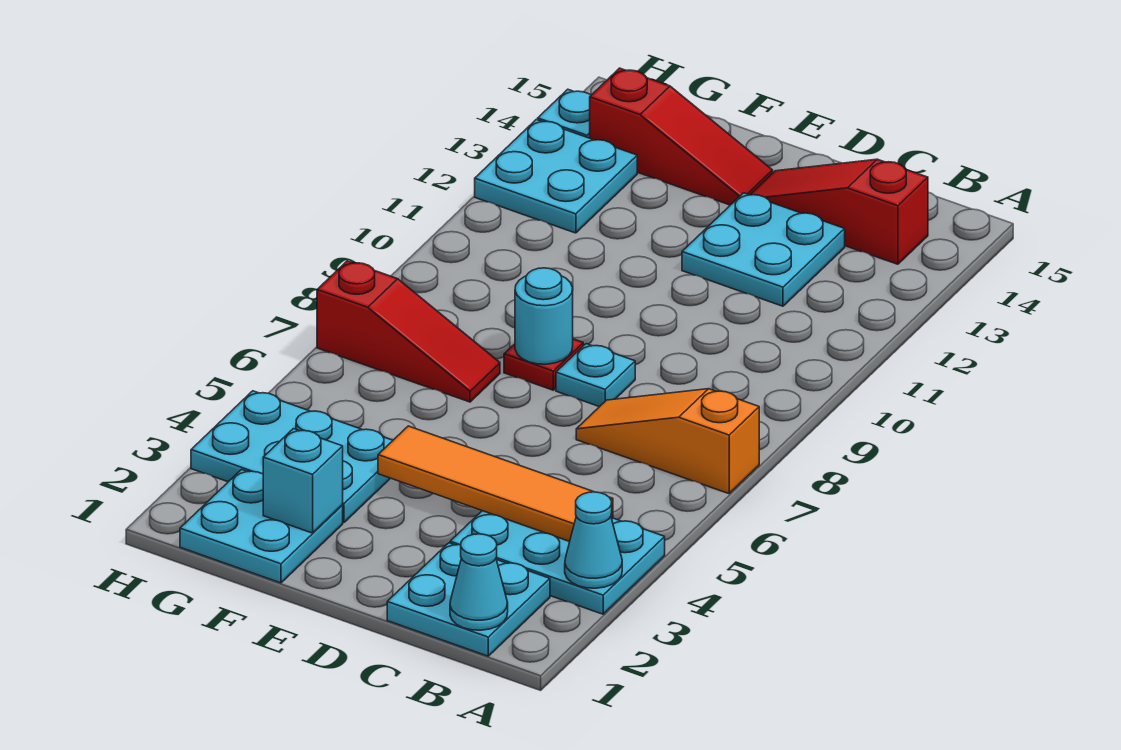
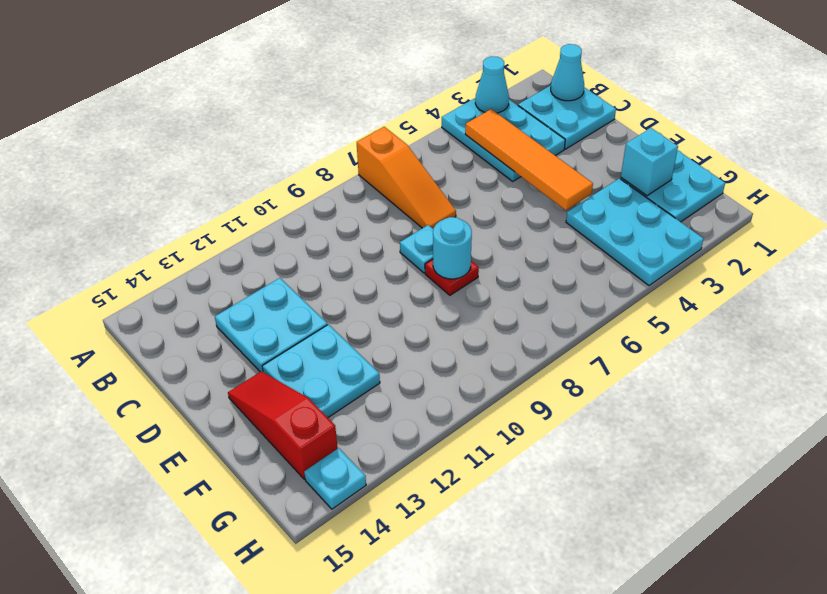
red 1x3 slope [750,159,928,264] -> none
red 1x3 slope [317,261,500,402] -> none
cyan 2x2 plate [475,120,637,233] -> cyan 2x2 plate moved to [262,325,380,418]

